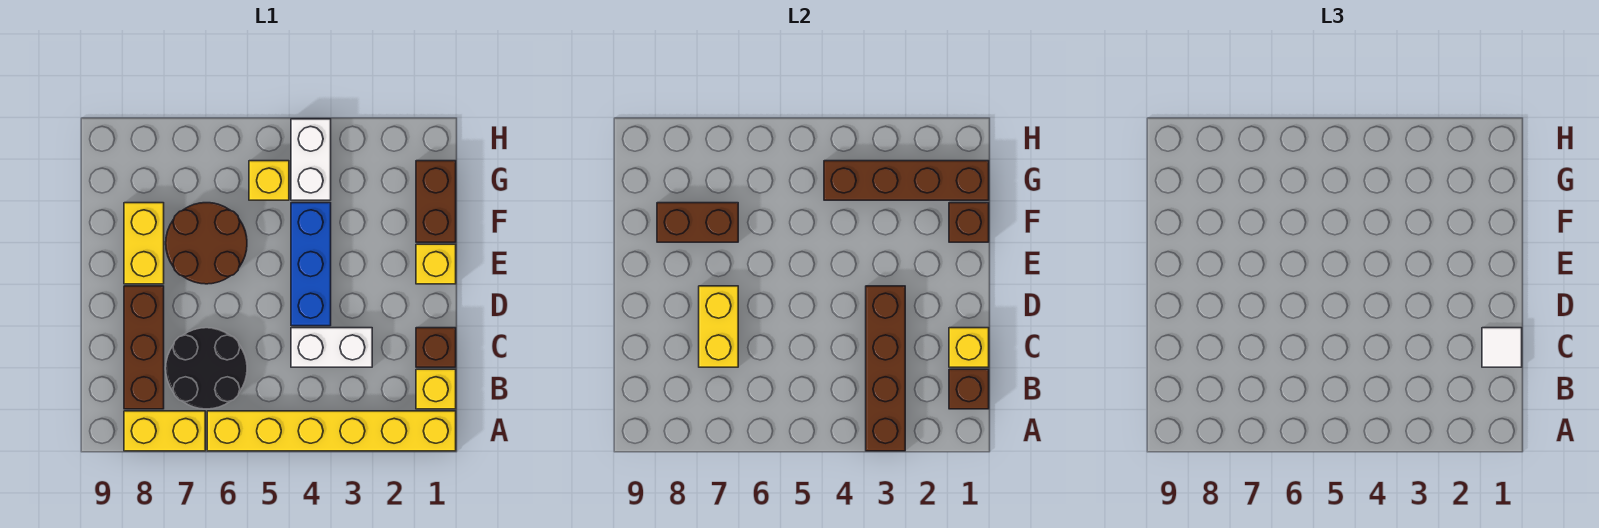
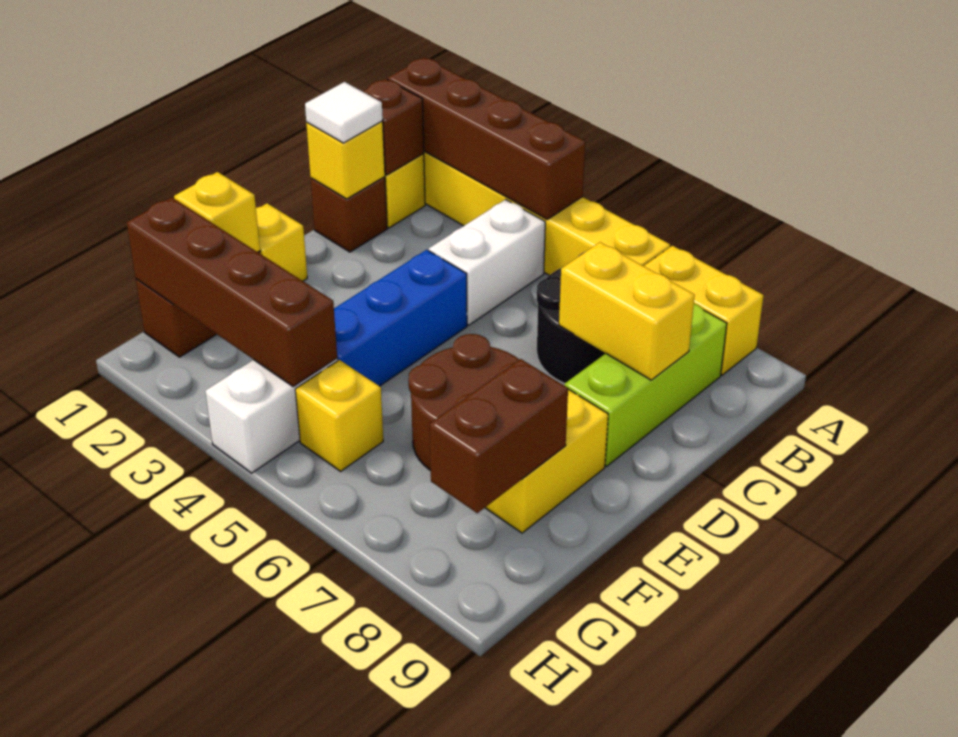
brown 1x4 brick [866,286,905,451] -> brown 1x4 brick turned to [387,57,585,219]
brown 1x3 brick [124,286,164,409] -> lime 1x3 brick [564,304,727,466]
white 1x2 brick [291,328,372,367] -> white 1x2 brick turned to [429,199,545,325]
yellow 1x2 brick [699,286,738,367] -> yellow 1x2 brick turned to [559,242,695,380]
brown 1x1 brick [949,203,989,242] -> yellow 1x1 brick [174,172,260,252]
brown 1x2 brick [657,203,738,242] -> brown 1x2 brick turned to [430,359,568,513]

